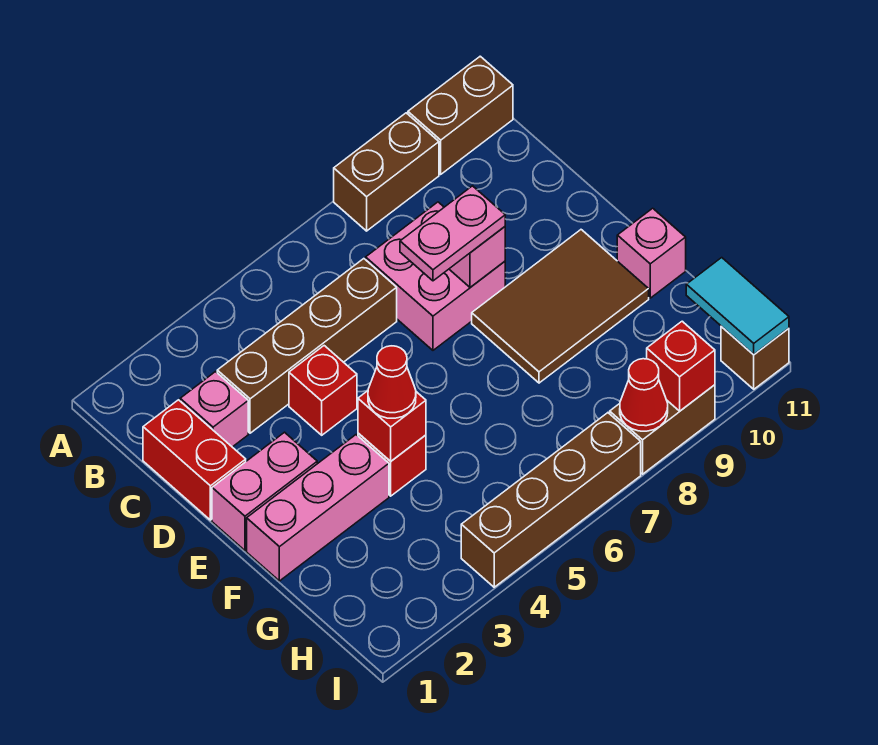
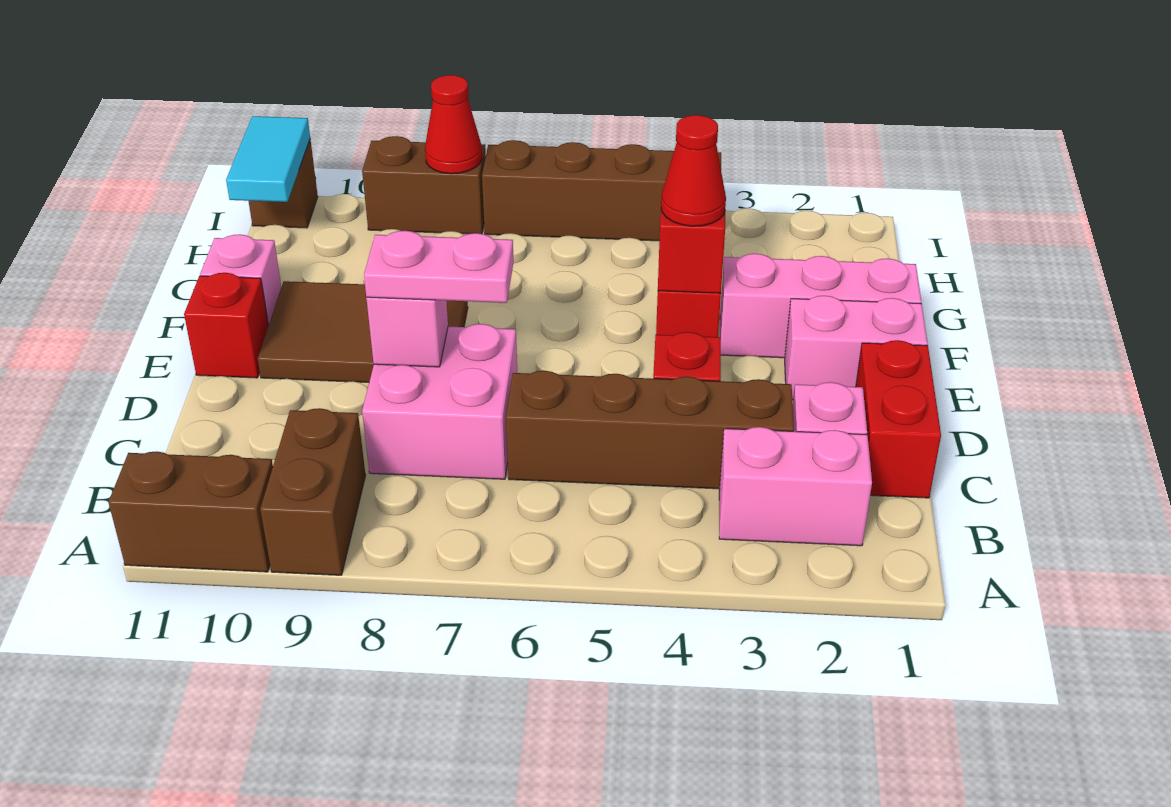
brown 1x2 brick [334,113,439,231] -> brown 1x2 brick turned to [260,408,366,575]
none -> pink 1x2 brick [719,427,872,546]
red 1x1 brick [647,321,715,411] -> red 1x1 brick moved to [184,273,268,378]

